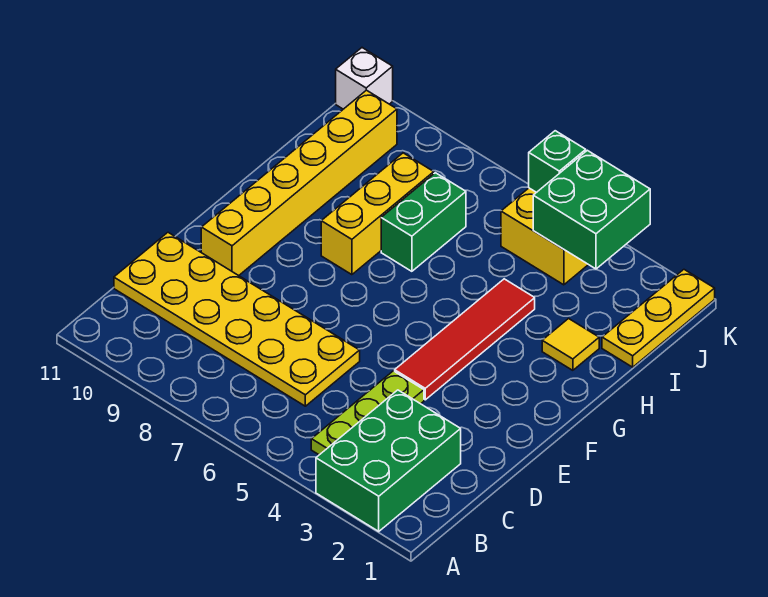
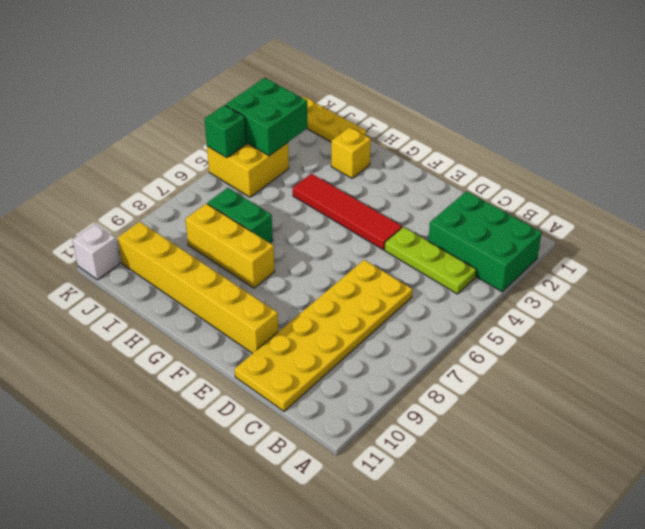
yellow 1x1 tile [542,319,599,370] -> yellow 1x1 brick [331,127,371,178]

